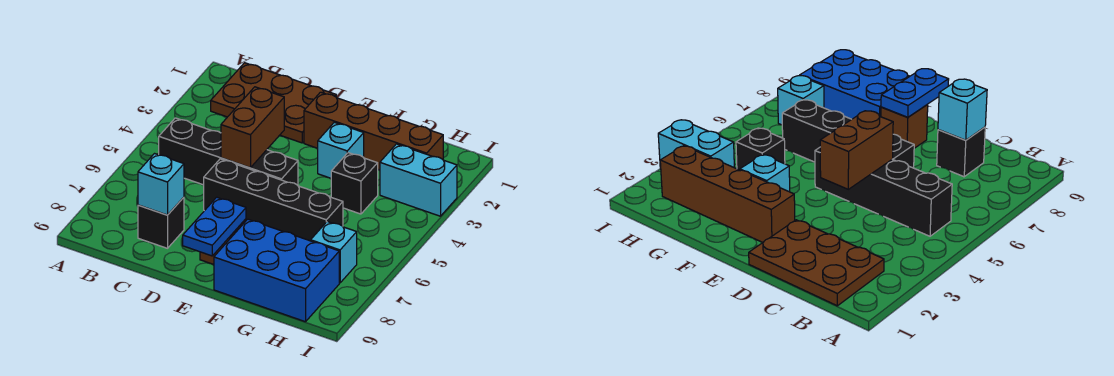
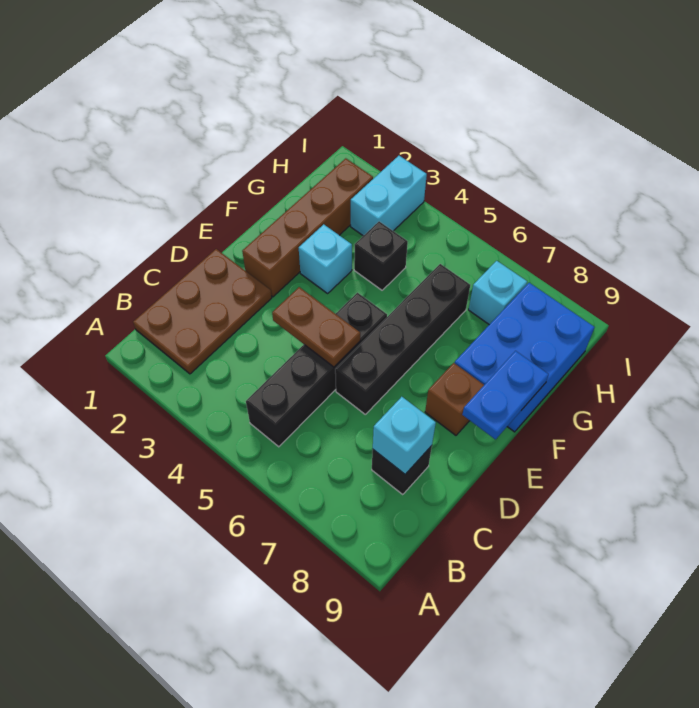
brown 1x2 brick [221,87,284,168] -> brown 1x2 plate [272,287,360,367]
blue 1x2 plate [183,197,246,256] -> blue 1x2 plate turned to [462,351,549,439]

